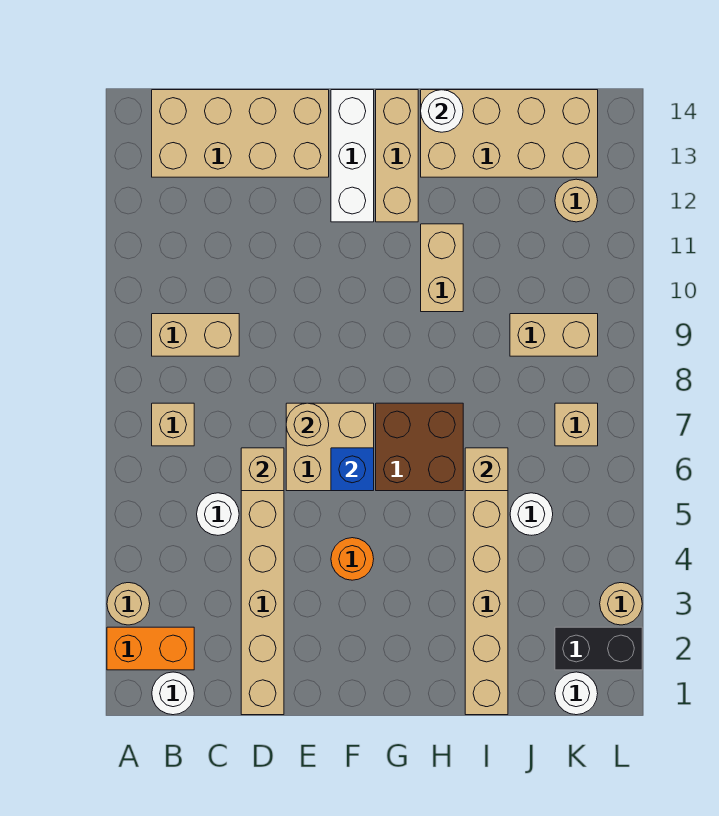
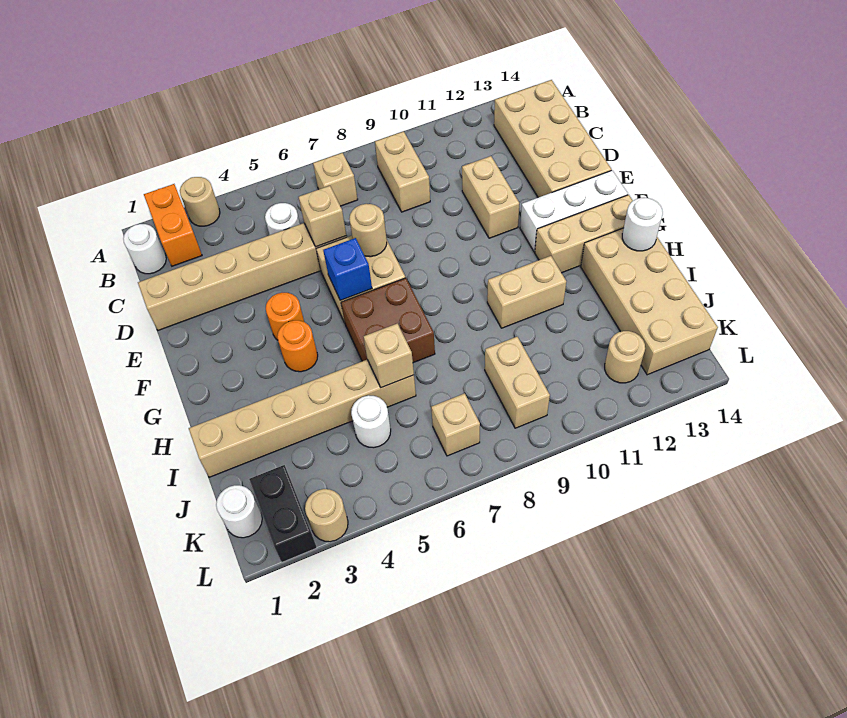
none -> tan 1x2 brick [462,156,519,238]
none -> orange 1x1 round brick [277,320,318,372]

